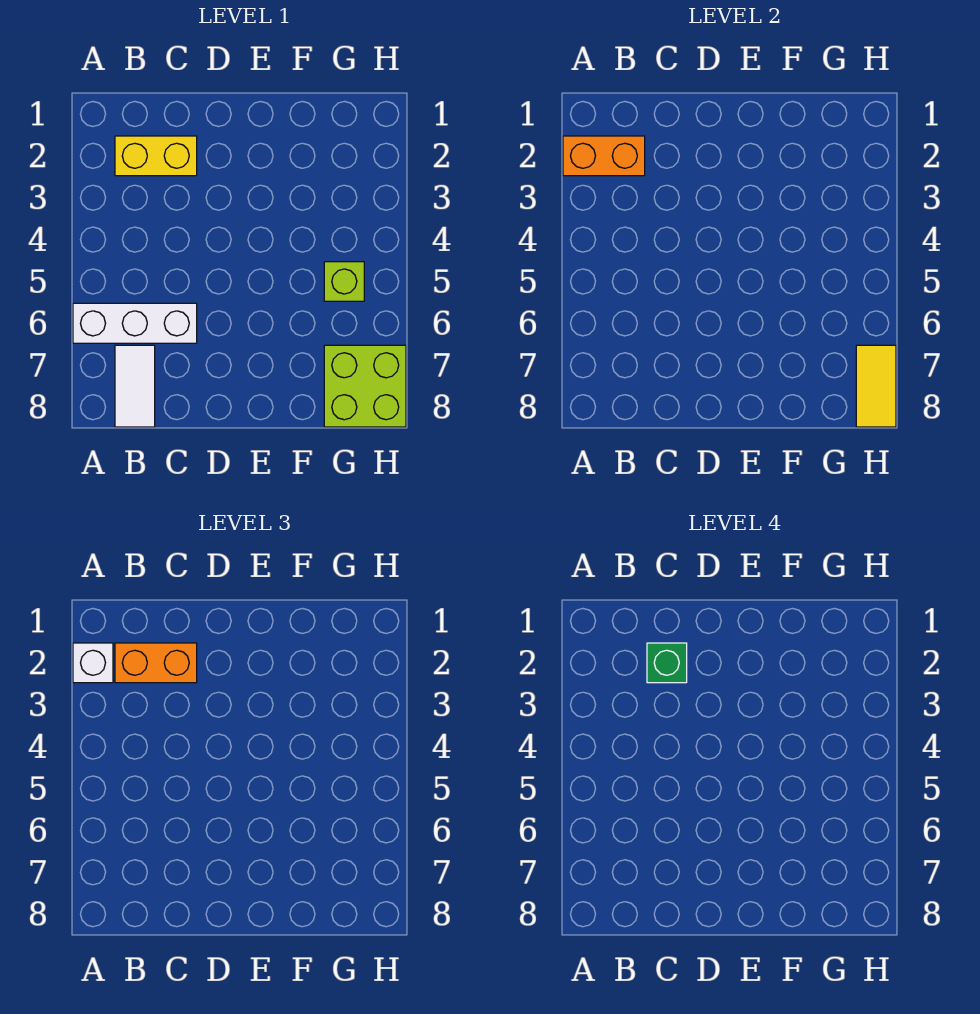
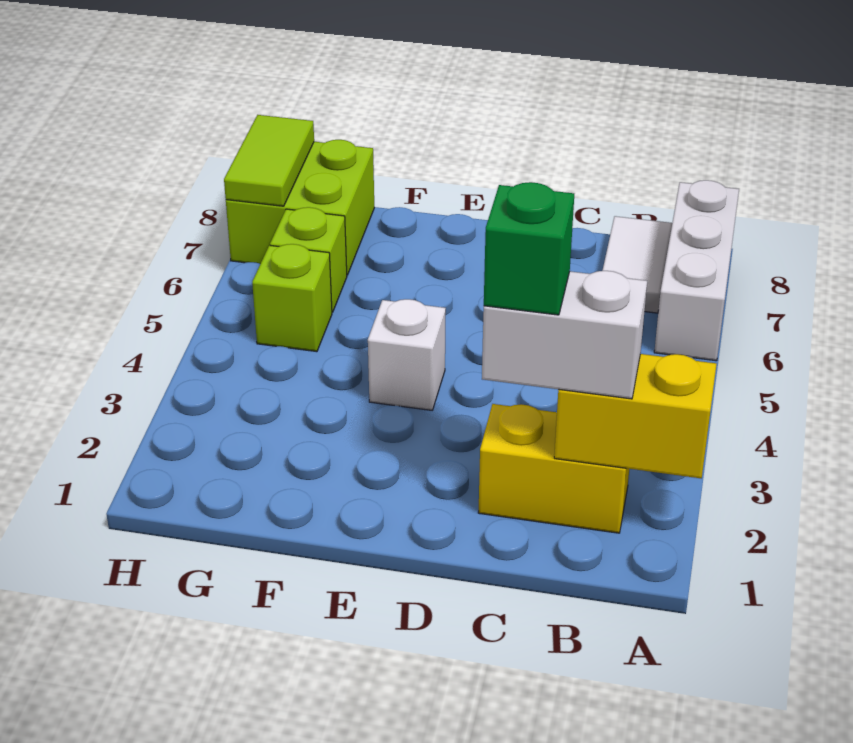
orange 1x2 brick [563,136,645,176] -> yellow 1x2 brick [554,354,717,478]
white 1x1 brick [73,643,113,683] -> white 1x1 brick moved to [368,299,446,410]
white 1x3 brick [73,303,197,343] -> white 1x3 brick turned to [654,180,739,361]
orange 1x2 brick [115,643,197,683] -> white 1x2 brick [482,271,647,399]
none -> lime 1x1 brick [270,207,347,312]
yellow 1x2 tile [856,345,896,427] -> lime 1x2 tile [224,115,314,206]

